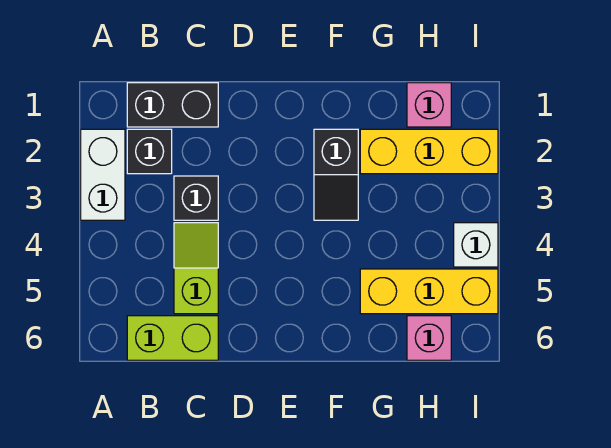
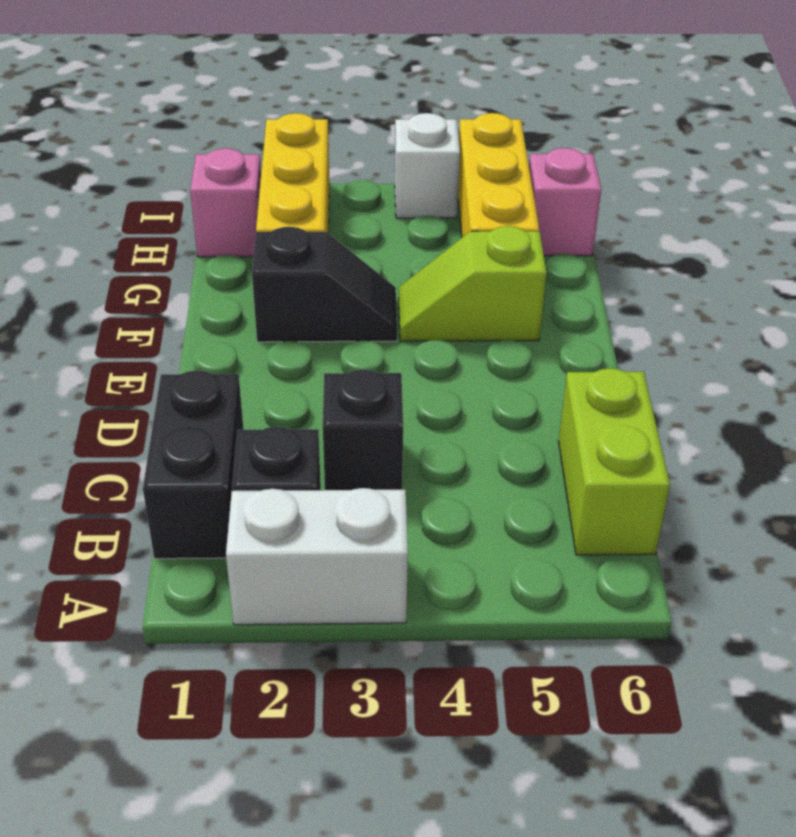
lime 1x2 slope [174,223,218,314] -> lime 1x2 slope moved to [399,226,547,341]

